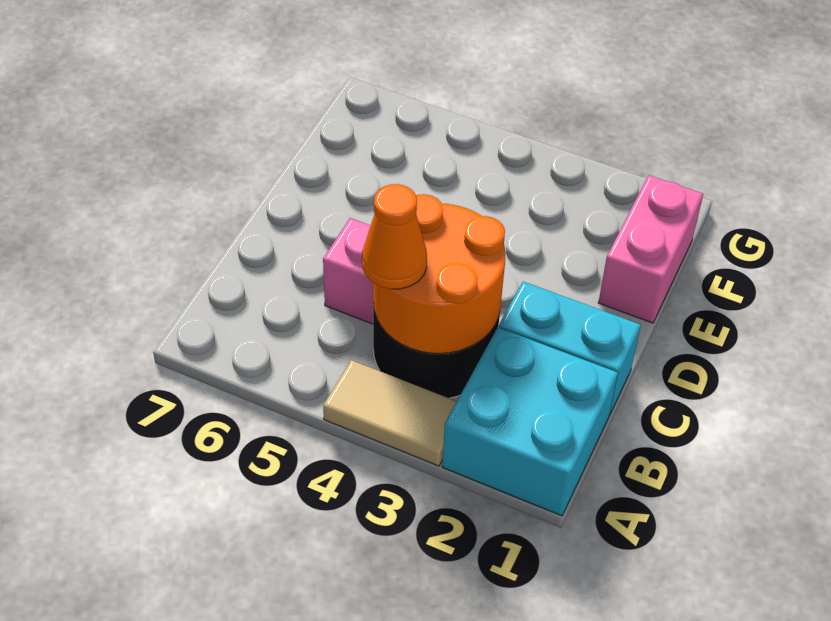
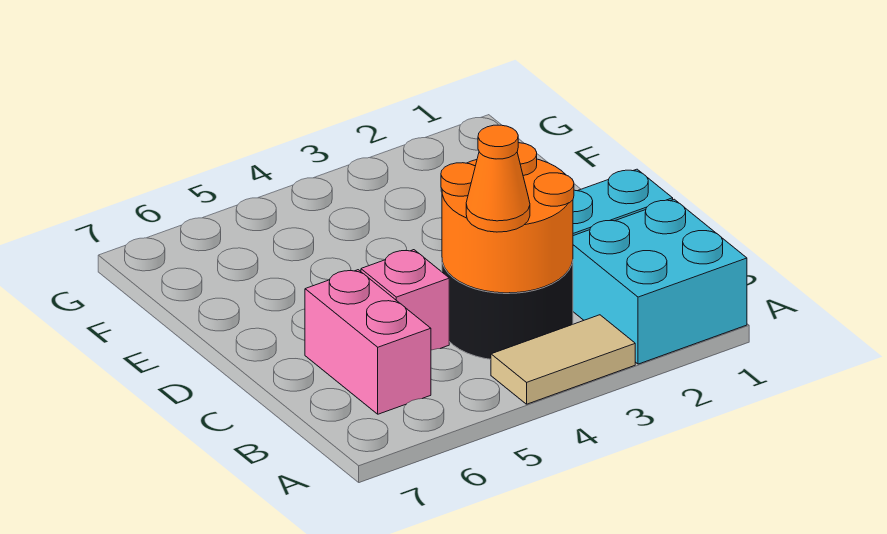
pink 1x2 brick [598,175,703,323] -> pink 1x2 brick moved to [305,270,431,414]

